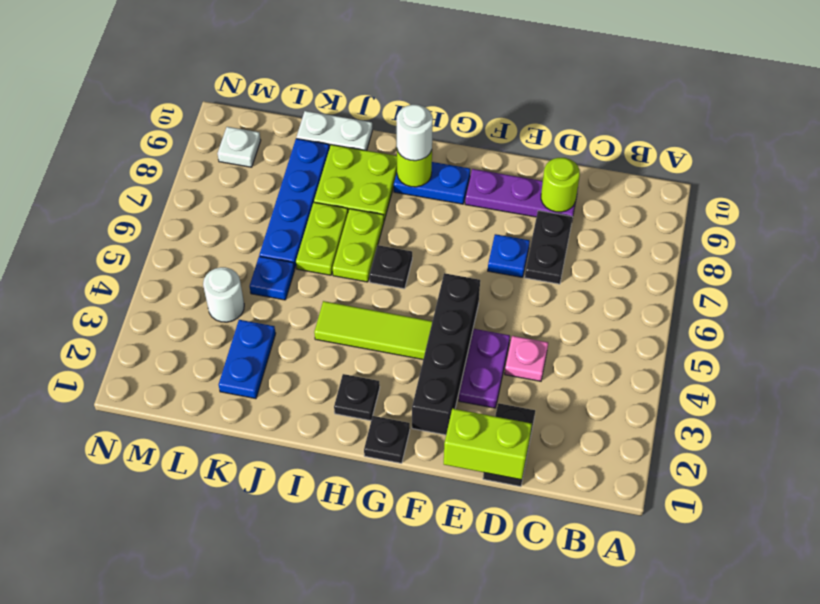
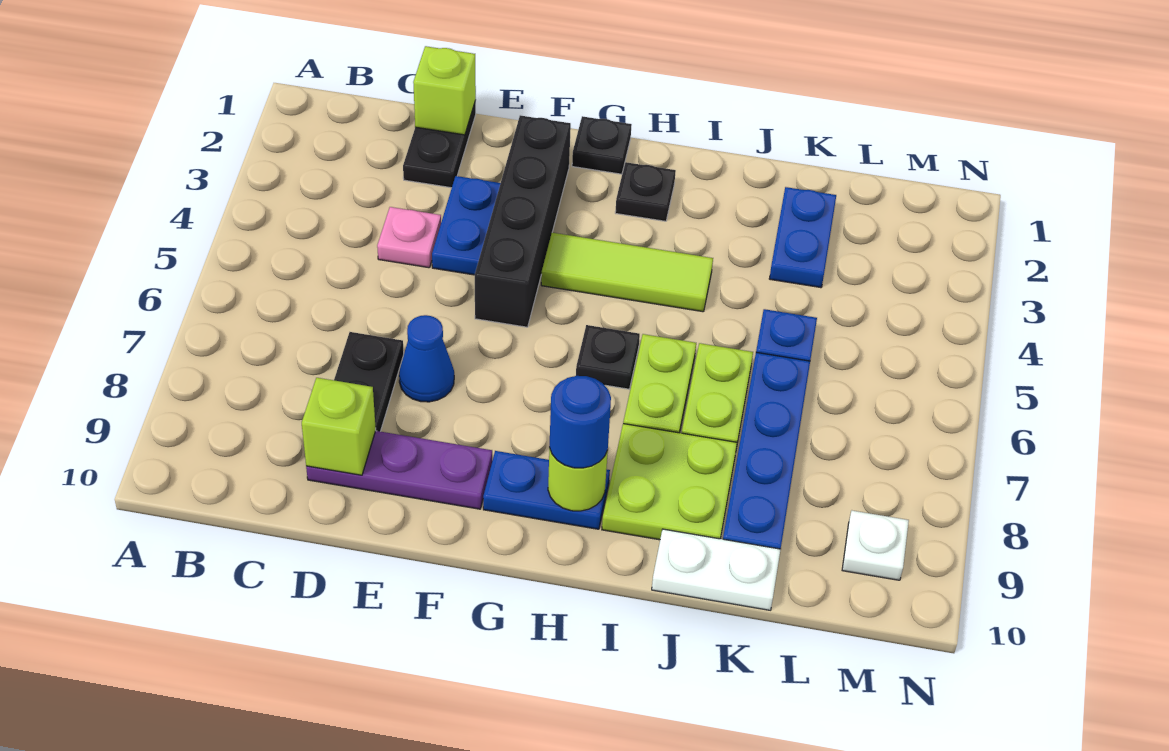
lime 1x2 brick [444,409,532,480] -> lime 1x1 brick [413,46,476,135]
lime 1x1 round brick [541,158,580,212] -> lime 1x1 brick [302,378,376,475]
purple 1x2 plate [459,329,510,408] -> blue 1x2 plate [432,176,500,275]
blue 1x1 plate [488,234,530,277] -> blue 1x1 cone [399,315,454,402]
white 1x1 round brick [396,105,433,161] -> blue 1x1 round brick [549,376,611,468]
white 1x1 round brick [203,267,244,322] -> none

